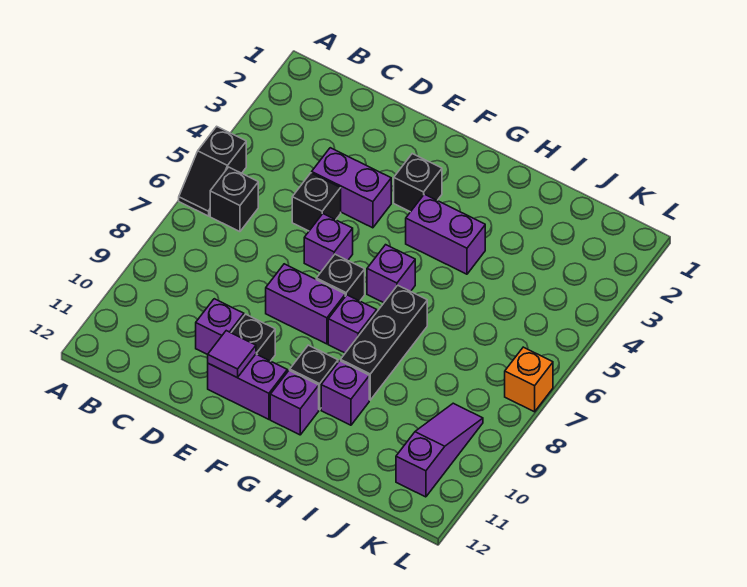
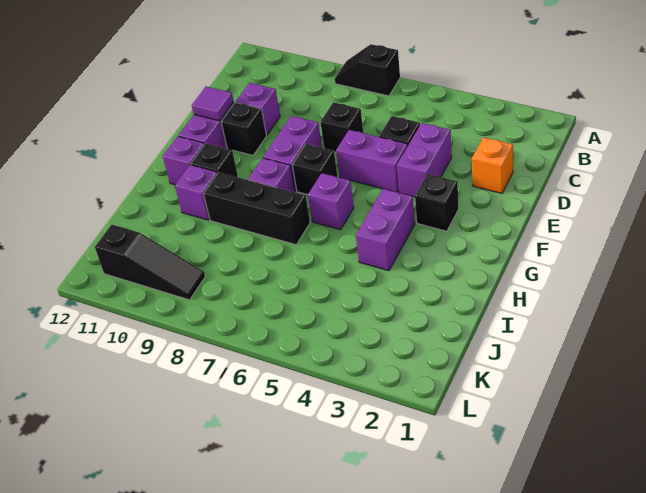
black 1x2 slope [179,126,246,216] -> black 1x2 slope moved to [335,44,400,96]
black 1x1 brick [210,167,258,232] -> black 1x1 brick moved to [321,102,363,152]
purple 1x1 brick [304,214,353,272] -> purple 1x2 brick [336,130,408,192]
purple 1x3 slope [396,403,483,497] -> black 1x3 slope [95,225,205,300]
orange 1x1 brick [505,347,553,412] -> orange 1x1 brick moved to [472,137,513,193]

